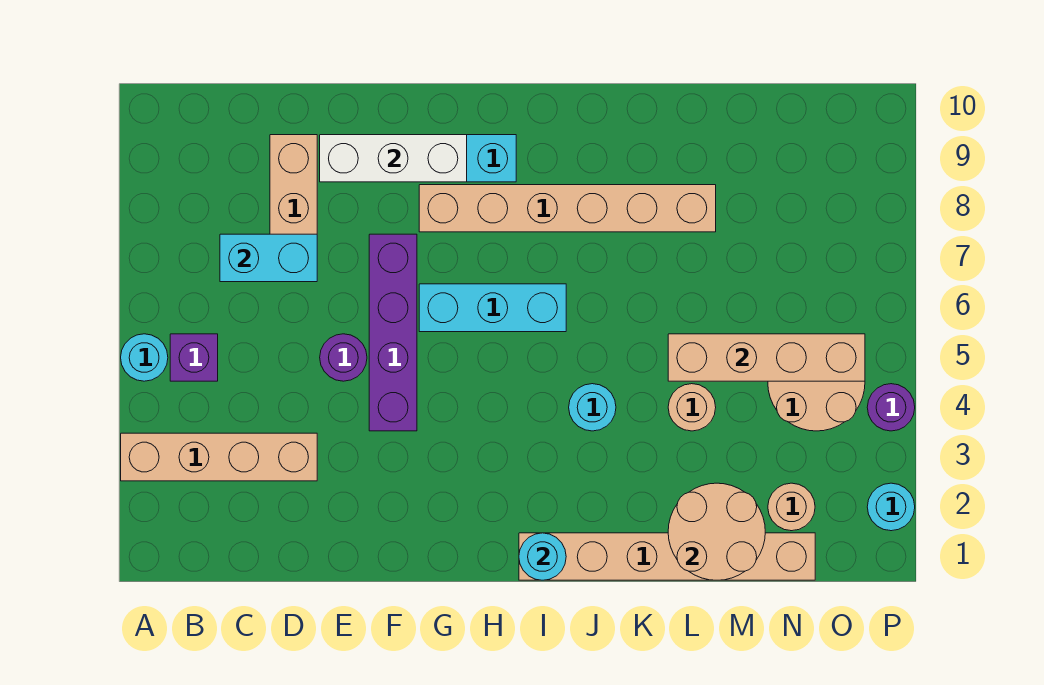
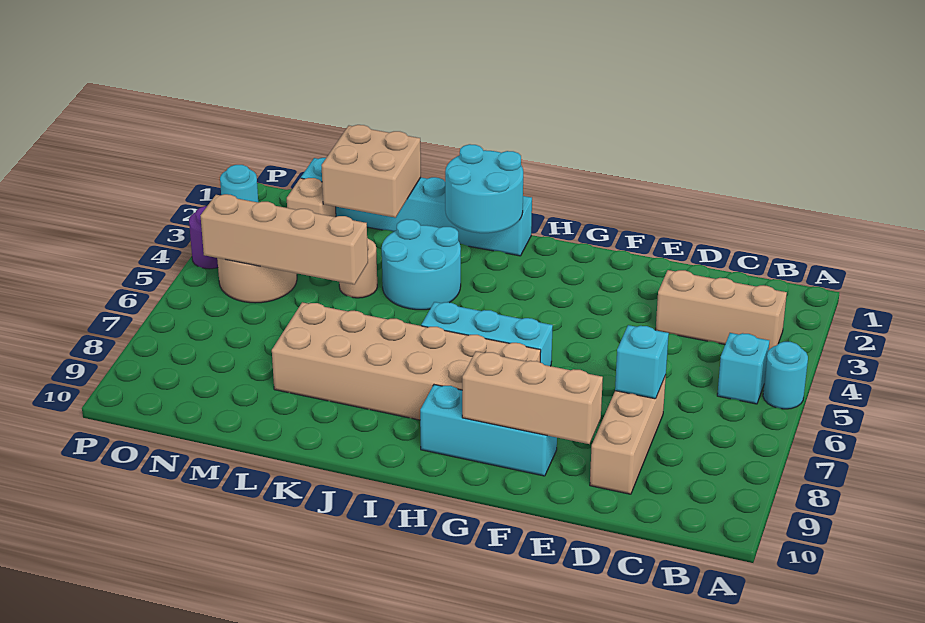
tan 1x4 brick [121,433,317,481] -> tan 1x3 brick [656,270,787,349]
purple 1x1 brick [170,334,218,381] -> cyan 1x1 brick [717,333,769,404]
cyan 1x2 brick [220,234,317,282] -> cyan 1x1 brick [615,325,669,399]
purple 1x1 round brick [320,334,367,381] -> none
white 1x3 brick [320,135,467,182] -> tan 1x3 brick [462,351,603,444]
purple 1x4 brick [369,234,417,431] -> none
tan 1x6 brick [419,185,716,232] -> tan 2x6 brick [272,302,541,420]
tan 1x6 brick [519,533,815,580] -> cyan 1x6 brick [301,158,532,256]
cyan 1x1 round brick [519,533,566,580] -> cyan 2x2 round brick [445,144,523,233]
cyan 1x1 round brick [569,384,616,431] -> cyan 2x2 round brick [382,219,461,310]
tan 2x2 round brick [668,483,765,580] -> tan 2x2 brick [322,125,421,218]
tan 1x1 round brick [768,483,815,531] -> tan 1x1 brick [287,178,336,217]

